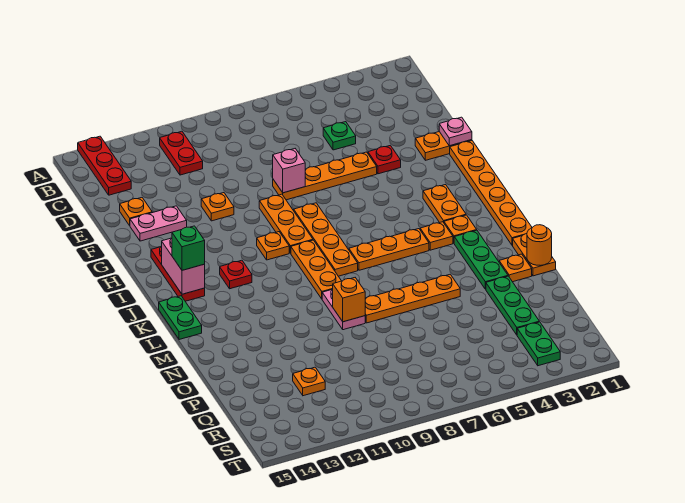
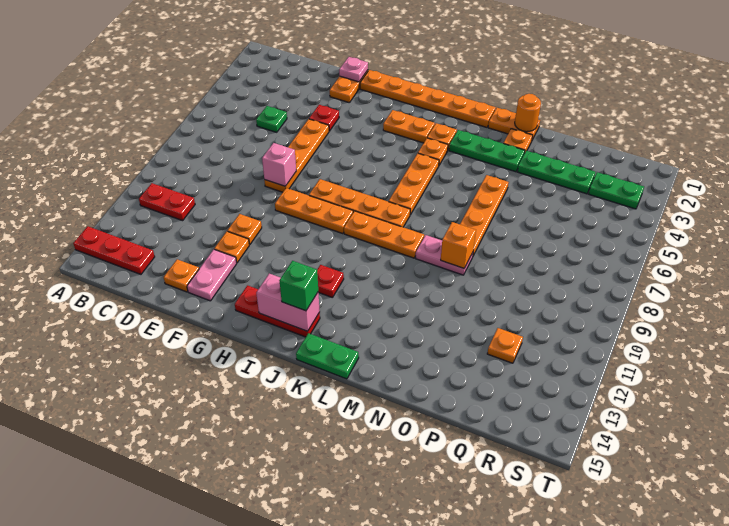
orange 1x1 plate [257,232,289,260] -> orange 1x1 plate moved to [214,231,249,263]

